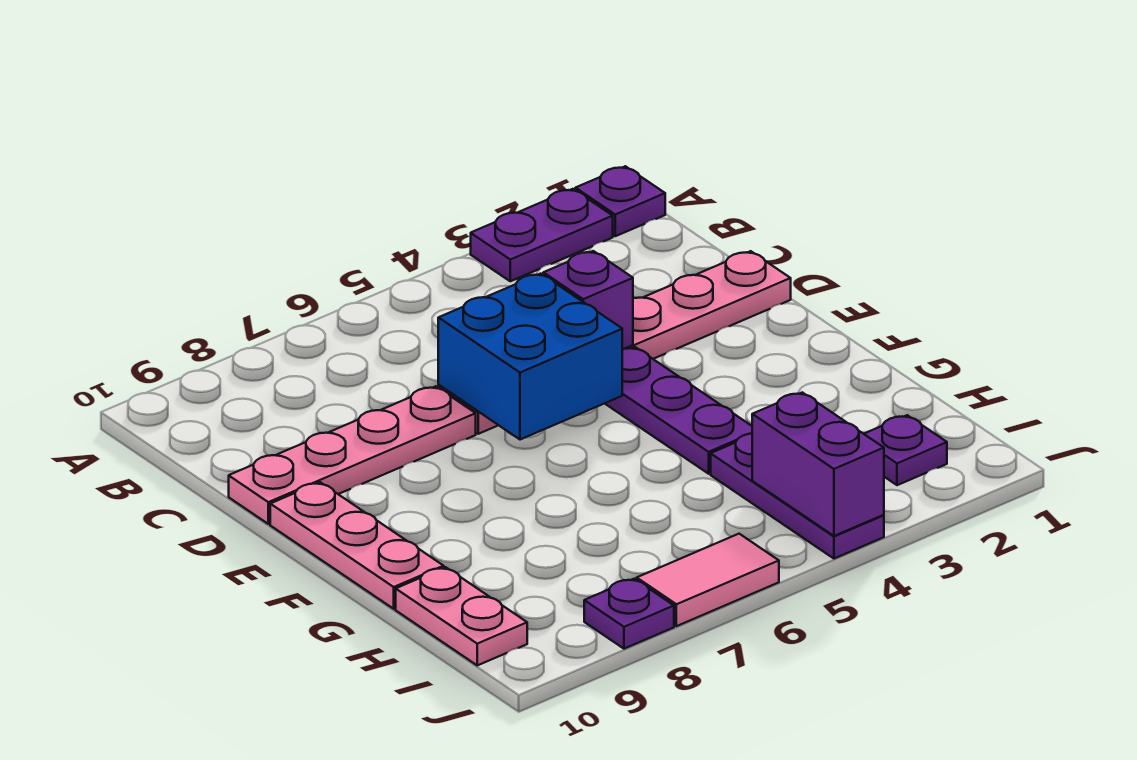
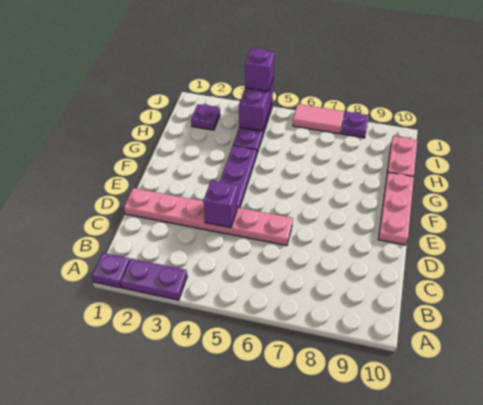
blue 2x2 brick [438,274,622,440] -> none
pink 1x4 plate [229,386,476,524] -> none
none -> purple 1x1 brick [245,49,275,92]

